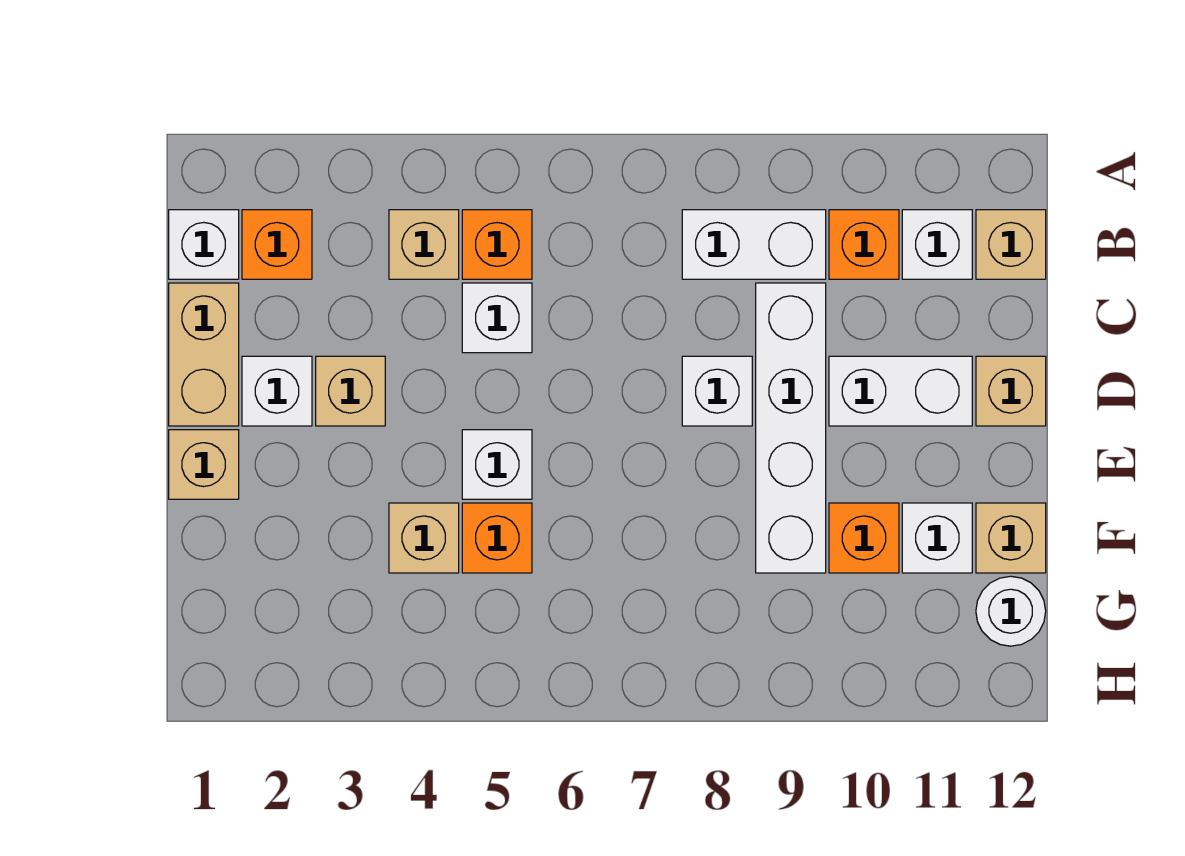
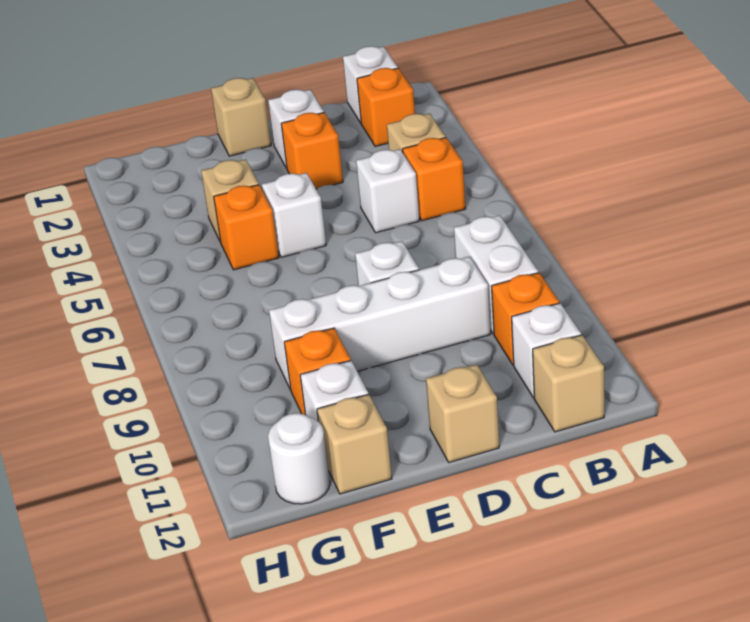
tan 1x2 brick [169,283,239,426] -> none
tan 1x1 brick [316,356,385,426] -> orange 1x1 brick [281,113,343,189]
white 1x2 brick [829,356,972,426] -> none

